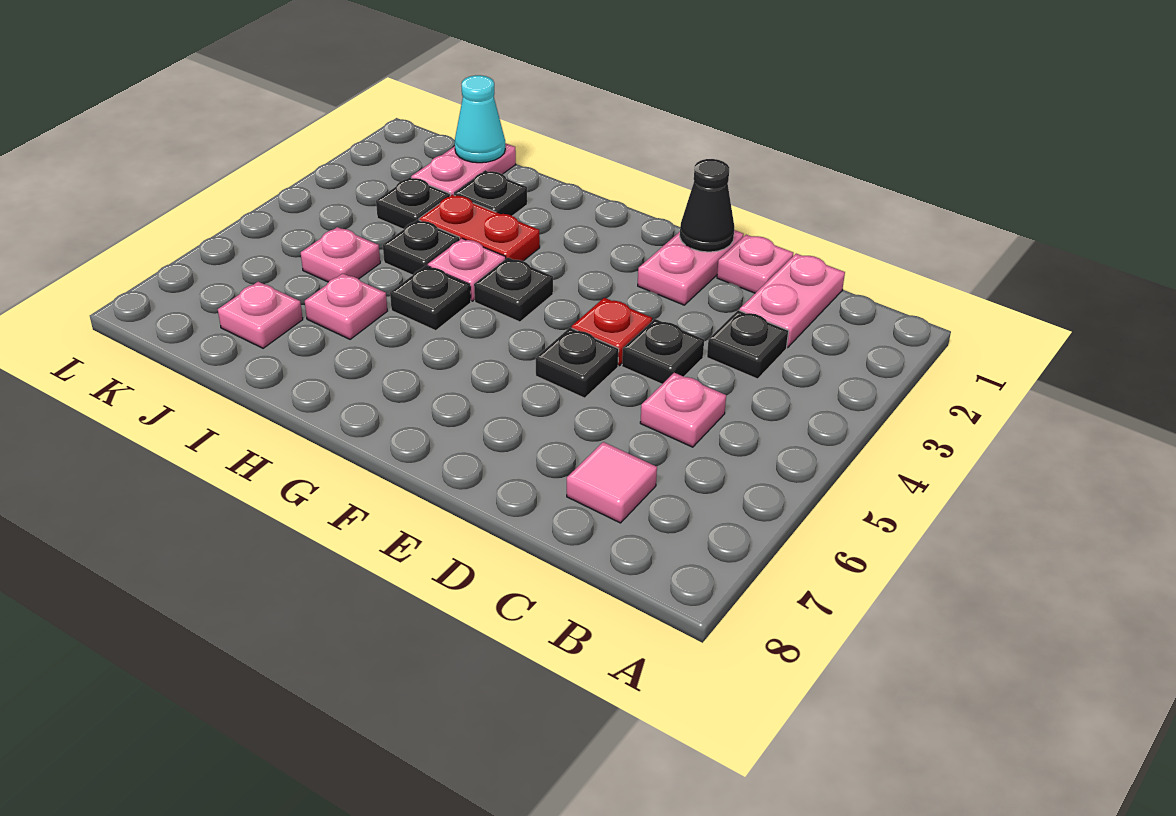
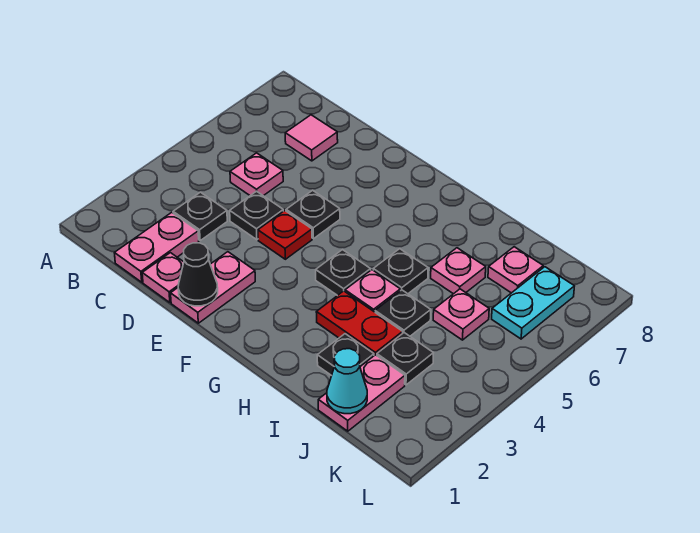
none -> cyan 1x2 plate [492,267,574,339]

